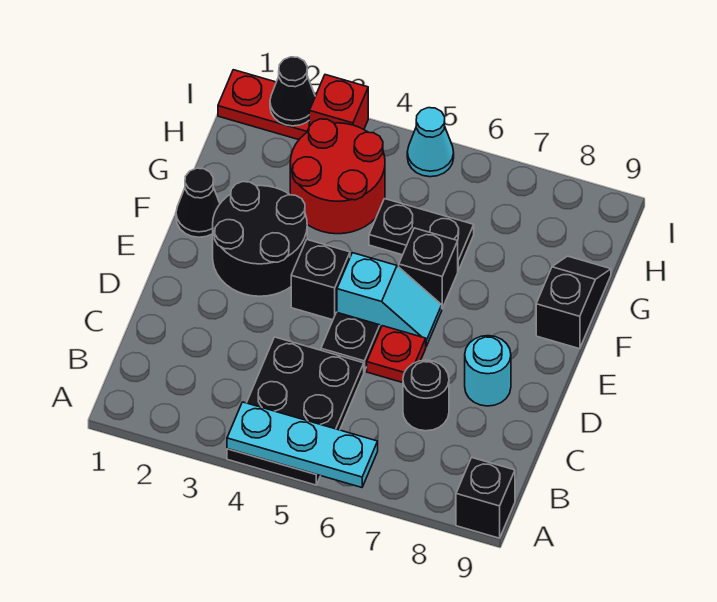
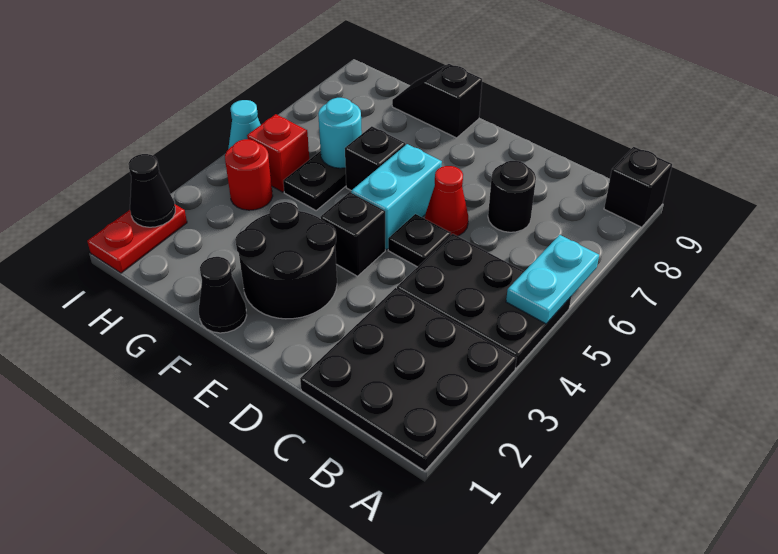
none -> black 3x3 plate [300,288,517,471]
cyan 1x3 plate [227,402,378,488] -> cyan 1x2 plate [506,235,599,324]
red 1x1 plate [367,326,426,383] -> red 1x1 cone [425,166,468,236]
cyan 1x1 round brick [465,336,511,406] -> cyan 1x1 round brick moved to [318,98,362,168]
cyan 1x2 slope [337,253,442,346] -> cyan 1x2 brick [351,144,442,250]
red 2x2 round brick [290,119,385,234] -> red 1x1 round brick [225,139,273,210]
red 1x1 brick [309,75,368,129] -> red 1x1 brick moved to [247,114,309,192]

